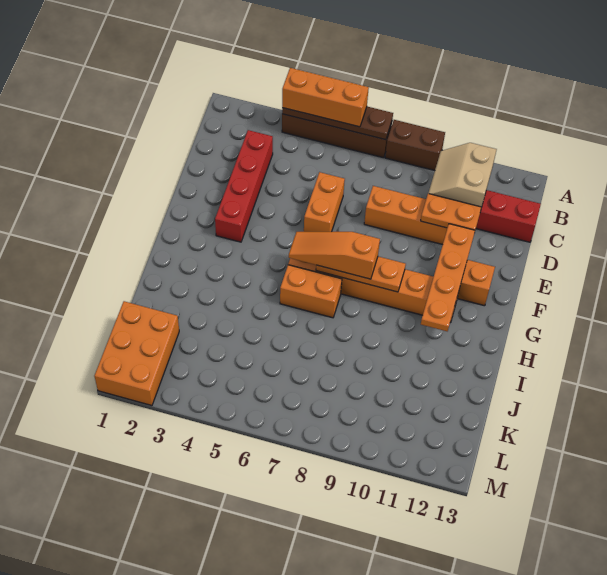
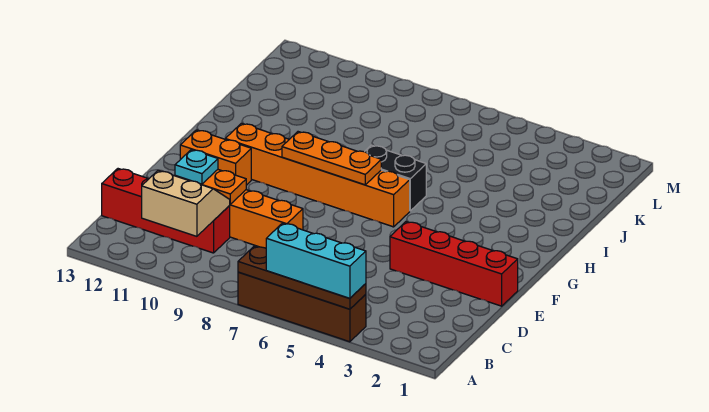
orange 1x3 brick [282,68,369,127] -> cyan 1x3 brick [266,223,366,298]
brown 1x2 brick [385,120,445,171] -> none
tan 2x2 slope [428,143,497,207] -> tan 2x2 slope turned to [142,170,230,236]
red 1x4 brick [215,130,273,242] -> red 1x4 brick turned to [390,222,518,306]
orange 1x2 brick [304,172,345,232] -> none
none -> cyan 1x1 plate [175,150,218,184]
orange 1x4 plate [421,224,475,331] -> none
orange 1x3 slope [289,231,380,279] -> none
orange 1x2 brick [280,265,342,318] -> black 1x2 brick [365,145,426,211]
orange 2x3 brick [94,301,179,406] -> none

